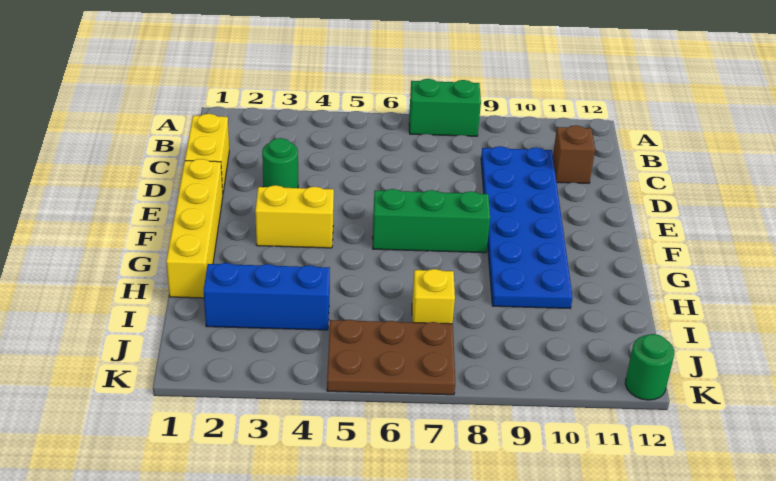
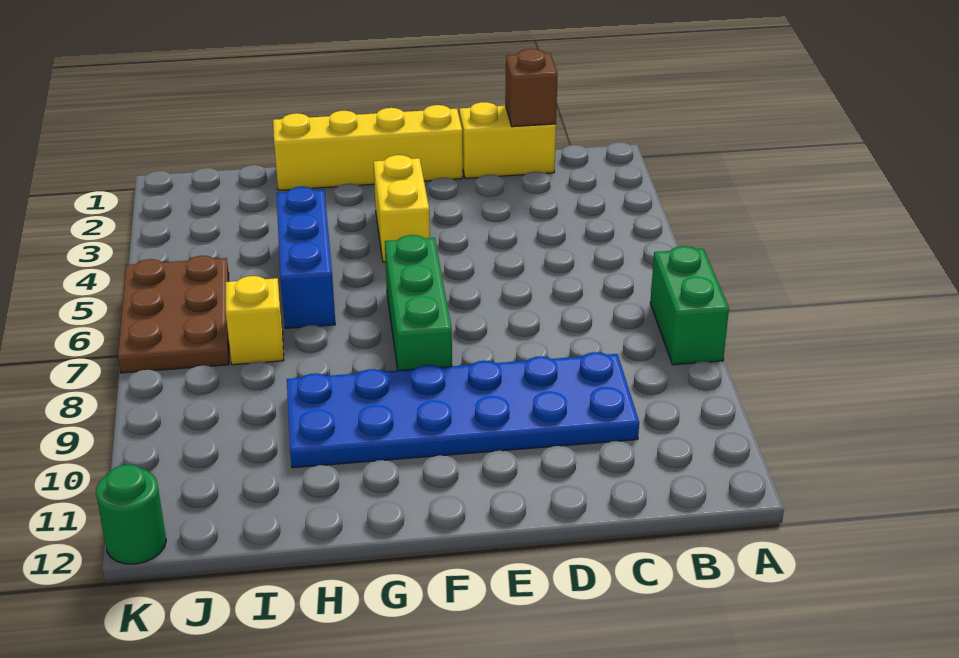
brown 1x1 brick [553,125,595,183] -> brown 1x1 brick moved to [505,49,558,127]
green 1x1 round brick [262,138,298,188] -> none
blue 1x3 brick [204,263,330,330] -> blue 1x3 brick moved to [276,187,335,329]

